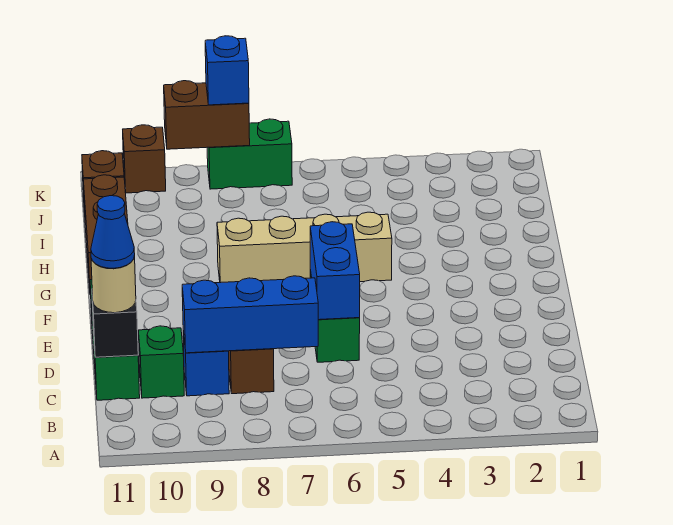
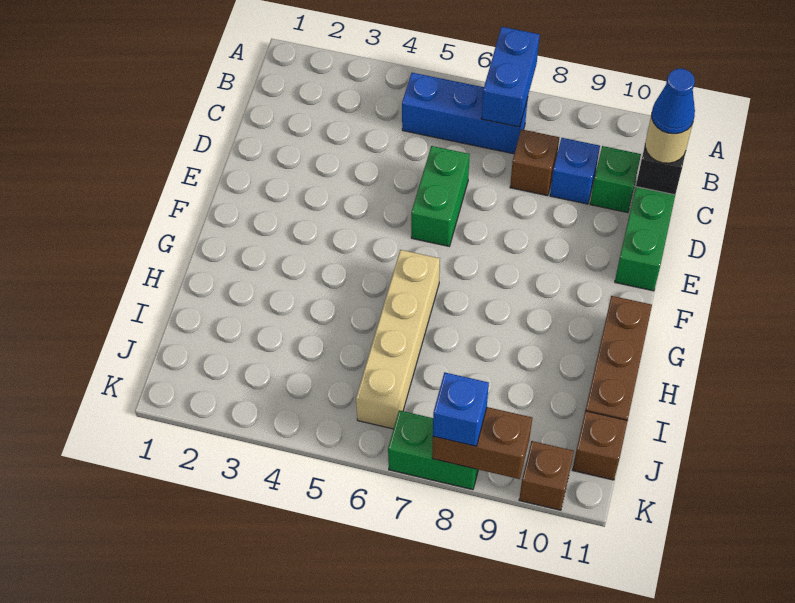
blue 1x3 brick [182,276,318,353] -> blue 1x3 brick moved to [402,73,528,154]
blue 1x2 brick [310,222,360,320] -> blue 1x2 brick moved to [481,27,540,127]
tan 1x4 brick [217,212,392,283] -> tan 1x4 brick turned to [356,250,440,429]

